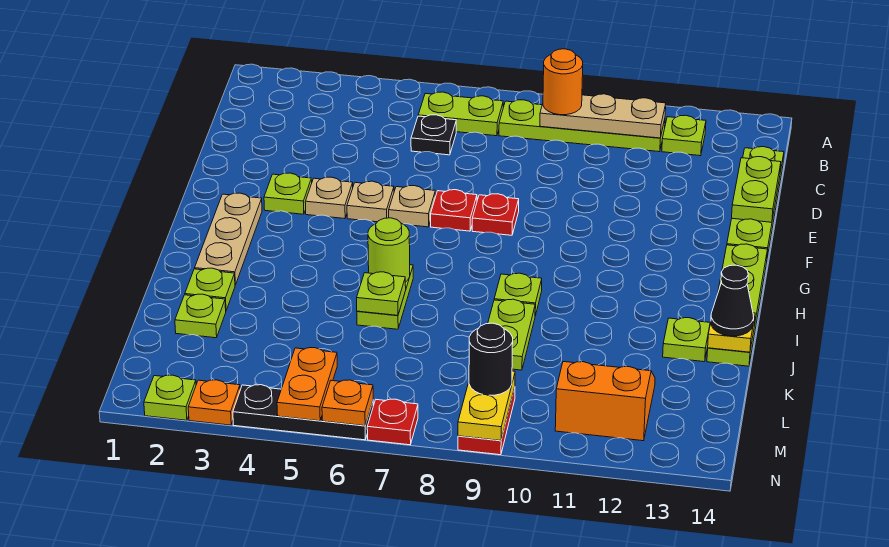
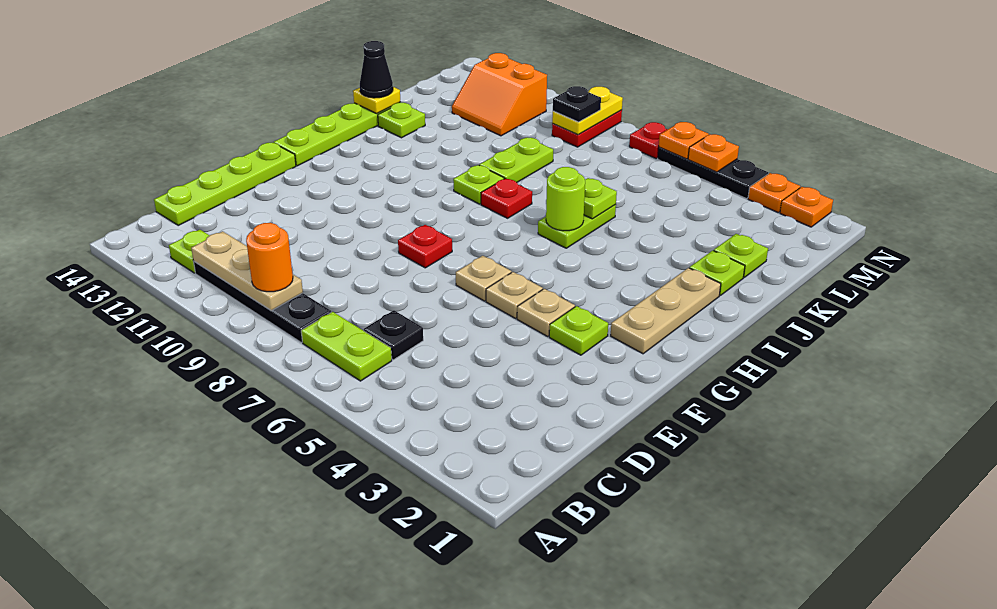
lime 1x4 plate [499,100,665,152] -> black 1x4 plate [194,262,331,342]
lime 1x2 plate [732,157,781,222] -> none
red 1x1 plate [431,190,477,231] -> red 1x1 plate moved to [481,178,532,218]
orange 1x2 plate [277,348,337,421] -> orange 1x1 plate [688,134,739,172]
black 1x1 round brick [469,323,513,395] -> black 1x1 plate [553,86,601,122]
lime 1x1 plate [144,375,196,420] -> orange 1x1 plate [780,187,833,227]

